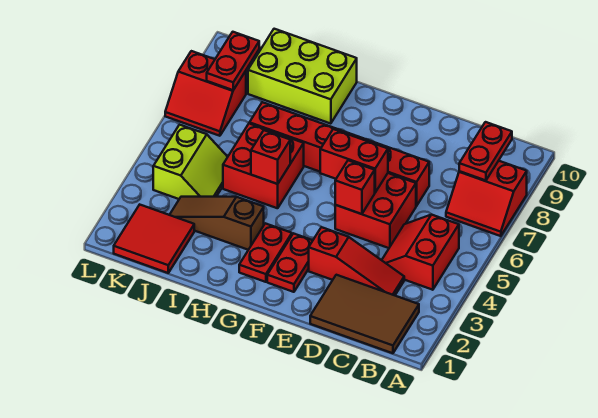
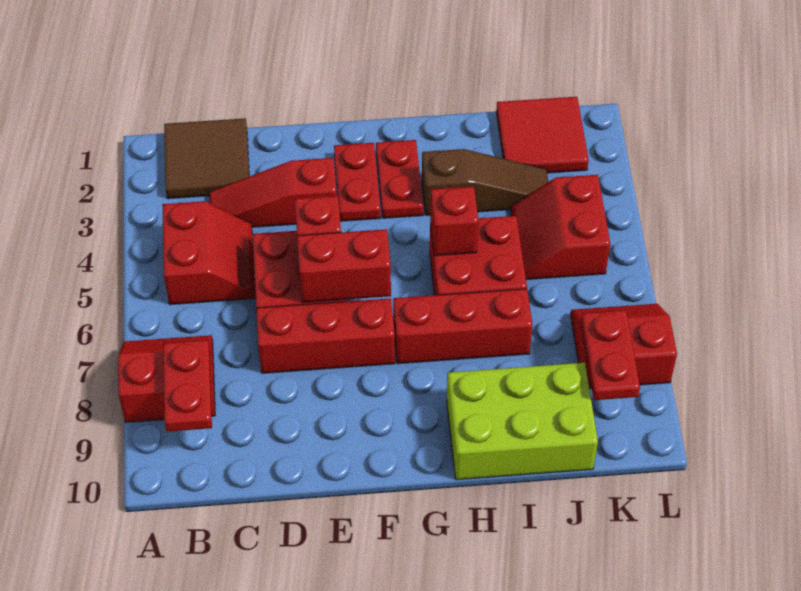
brown 2x3 tile [310,275,419,353] -> brown 2x2 tile [164,118,249,199]
lime 2x2 slope [153,125,227,199] -> red 2x2 slope [511,175,610,280]

